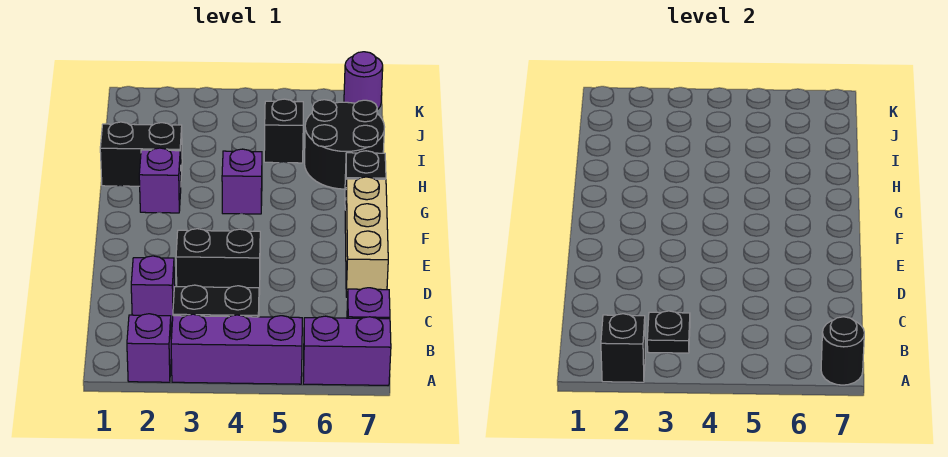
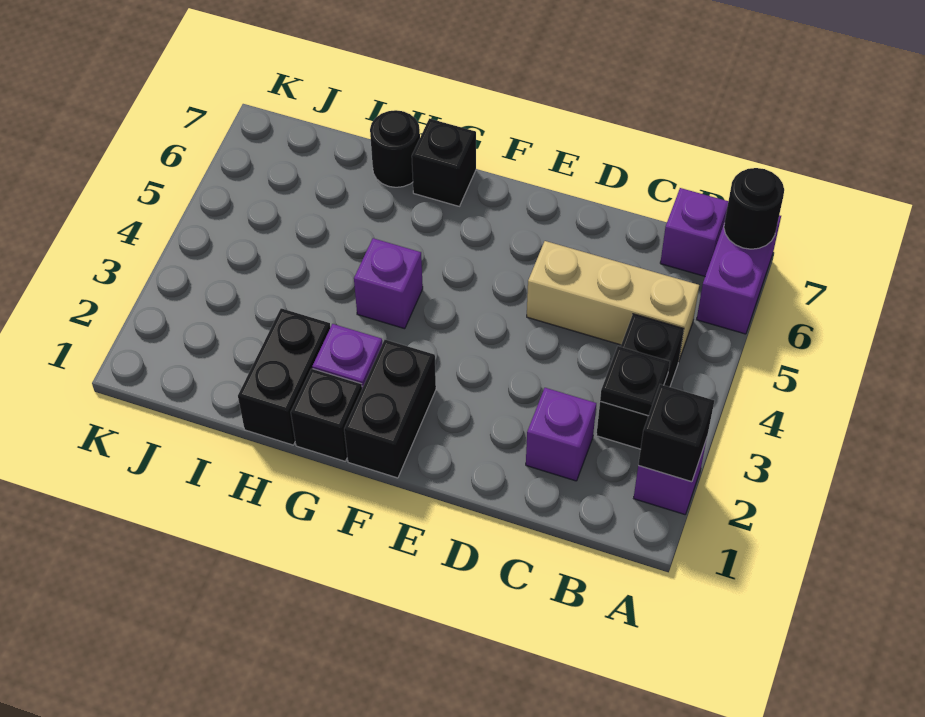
purple 1x3 brick [171,314,302,384] -> none
black 1x2 brick [176,229,260,294] -> black 1x2 brick moved to [344,340,436,478]
tan 1x3 brick [345,177,388,297] -> tan 1x3 brick moved to [527,241,699,360]
black 2x2 round brick [305,100,384,189] -> black 1x1 round brick [370,110,420,187]
black 1x1 brick [264,99,303,163] -> black 1x1 brick moved to [291,369,362,461]
purple 1x1 round brick [344,52,383,110] -> none

